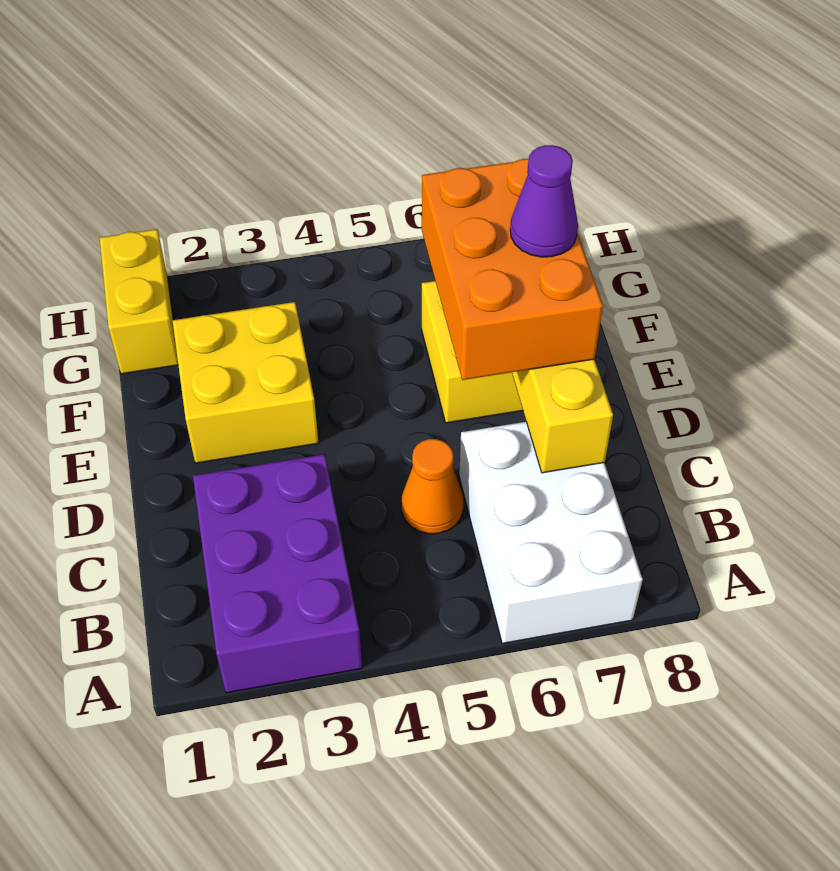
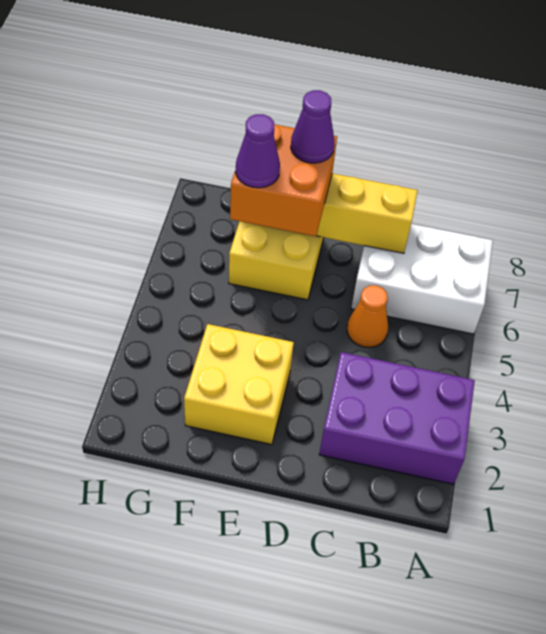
orange 2x3 brick [422,159,603,380] -> orange 2x2 brick [230,124,337,236]
none -> purple 1x1 cone [236,114,280,188]
yellow 1x2 brick [100,229,178,374] -> none

